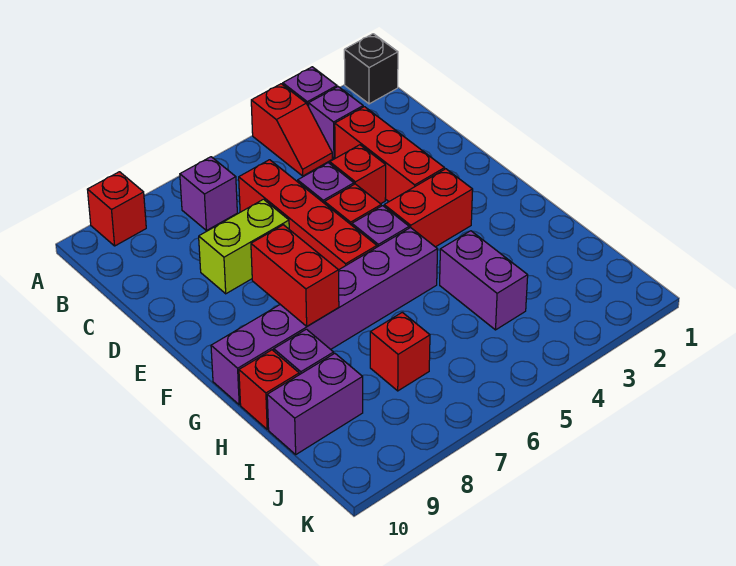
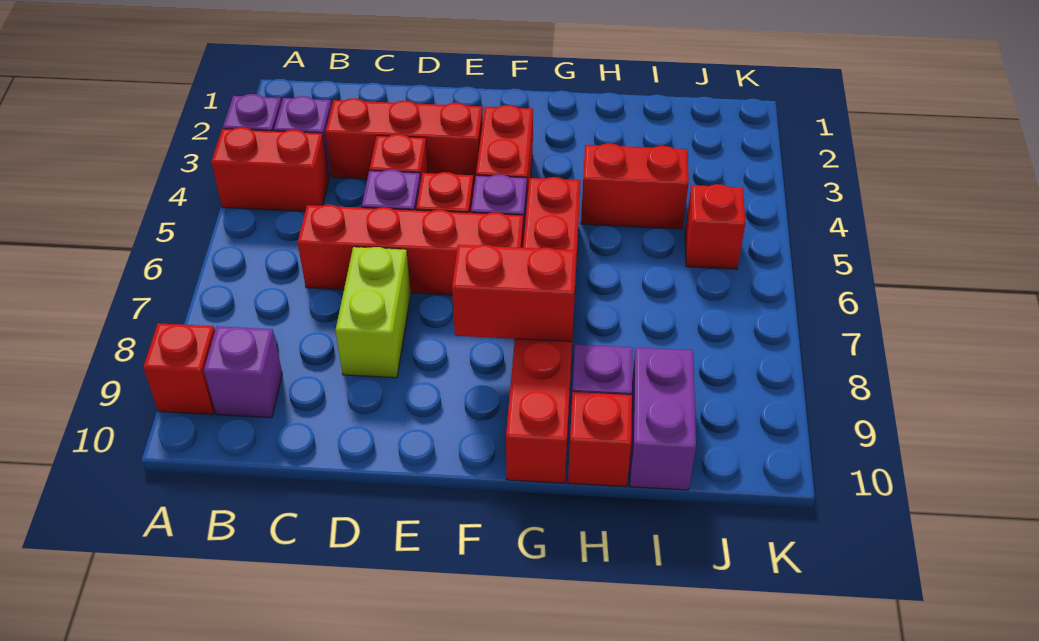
black 1x1 brick [344,34,398,104] -> none
red 1x2 slope [251,84,332,176] -> red 1x2 brick [211,127,329,211]
purple 1x1 brick [180,157,237,231] -> purple 1x1 brick moved to [204,326,282,418]
purple 1x6 brick [211,227,438,405] -> red 1x6 brick [506,177,581,483]
purple 1x2 brick [440,231,528,330] -> red 1x2 brick [581,143,689,229]
red 1x1 brick [370,312,430,391] -> red 1x1 brick moved to [685,184,746,269]

